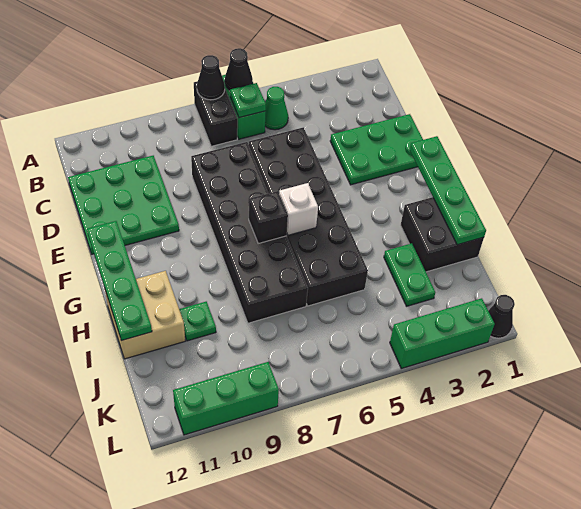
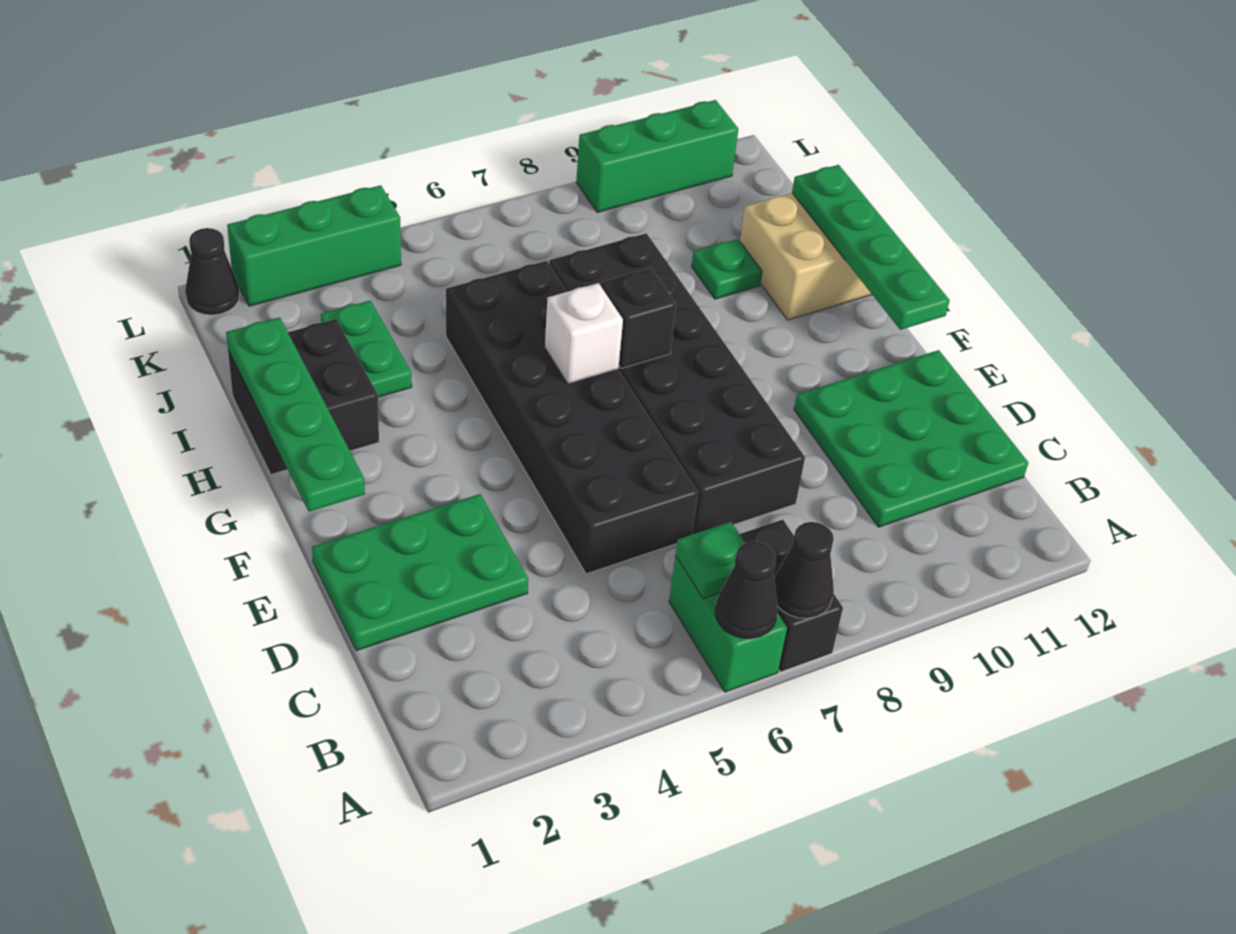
green 1x1 cone [265,87,288,130] -> none

